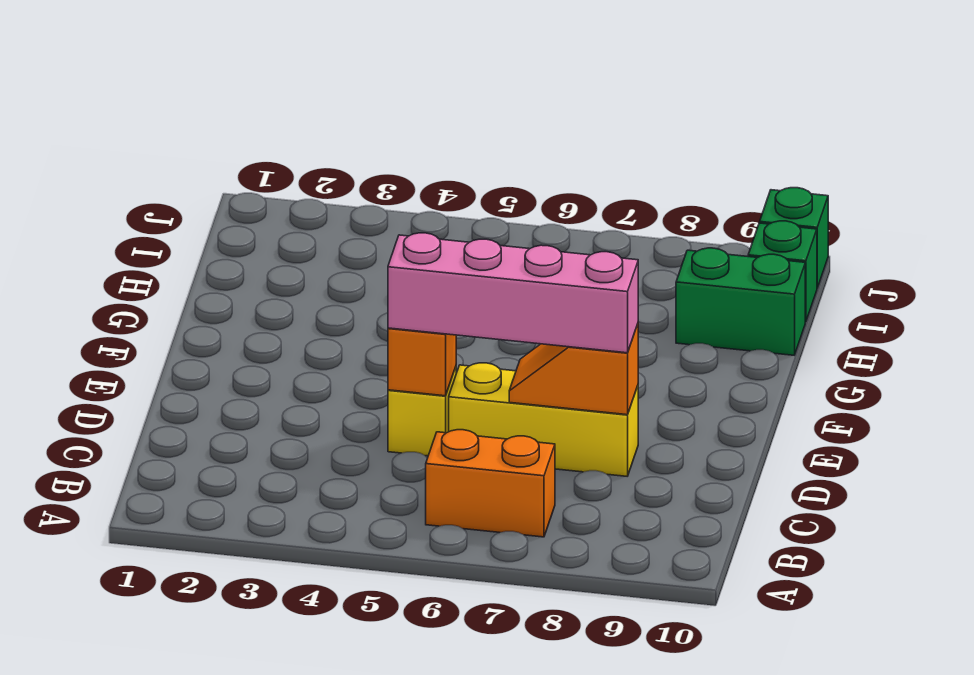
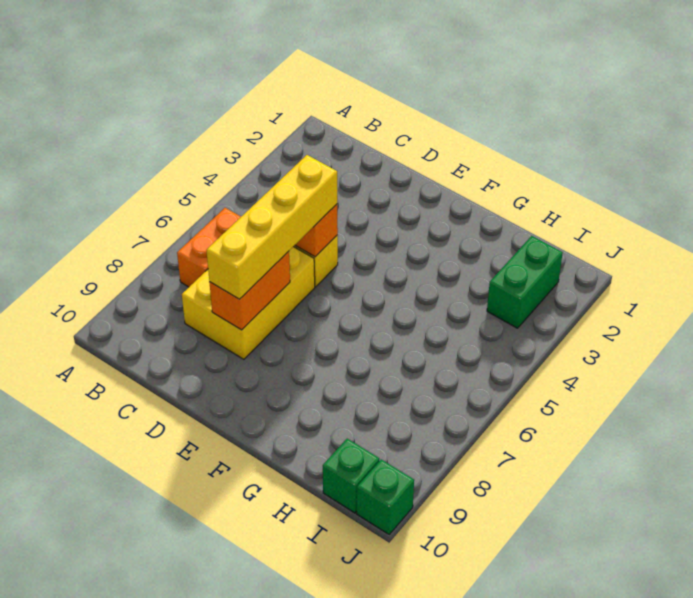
pink 1x4 brick [388,233,638,353] -> yellow 1x4 brick [207,155,337,299]
yellow 1x3 brick [449,363,638,476] -> yellow 2x3 brick [182,247,315,359]
orange 1x2 slope [509,324,638,415] -> orange 1x2 brick [209,251,290,330]
green 1x2 brick [676,248,805,355] -> green 1x2 brick moved to [487,236,563,328]

